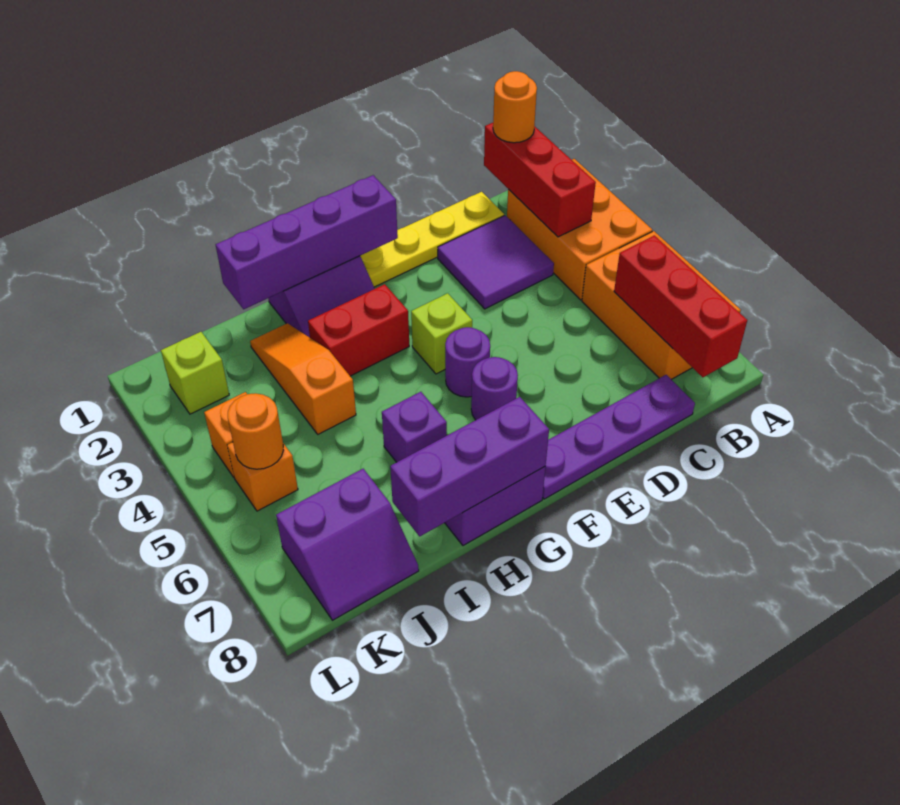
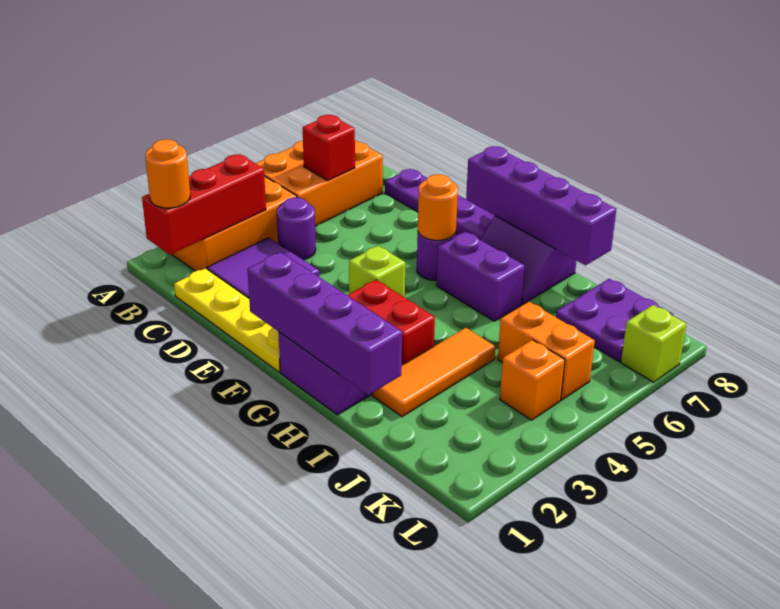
red 1x3 brick [614,235,747,377] -> red 1x1 brick [303,115,355,181]
purple 1x1 round brick [445,327,490,397] -> purple 1x1 round brick moved to [277,197,316,260]
purple 1x3 brick [390,397,549,537] -> purple 1x4 brick [466,146,616,265]
purple 1x1 brick [382,392,447,462] -> purple 1x2 brick [437,232,525,321]
orange 1x3 slope [250,323,356,434] -> orange 1x3 tile [373,328,496,417]
purple 2x2 slope [276,469,419,620] -> purple 2x2 plate [556,279,673,362]
lime 1x1 brick [161,332,229,414] -> lime 1x1 brick moved to [621,305,686,382]
orange 1x1 brick [227,442,298,511] -> orange 1x2 brick [498,302,595,400]
orange 1x1 round brick [228,393,283,469] -> orange 1x1 round brick moved to [418,175,458,240]

